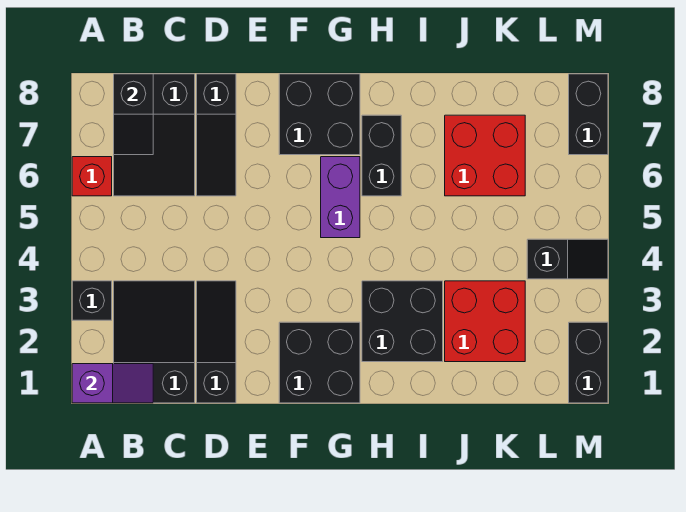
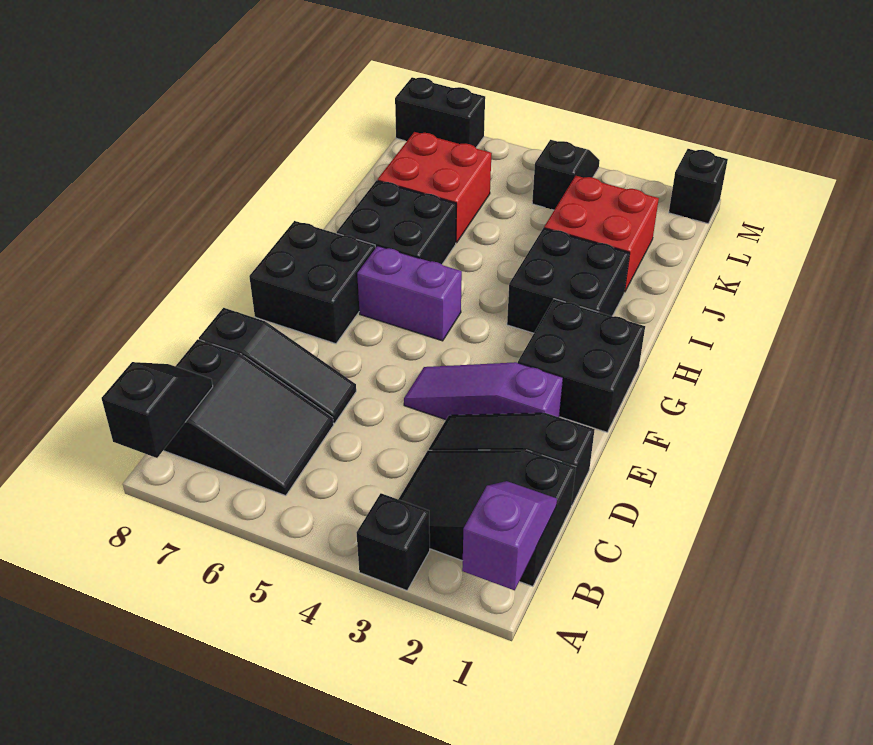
red 1x1 brick [72,157,112,196] -> none
black 1x2 slope [114,74,153,155] -> black 1x2 slope turned to [102,362,213,458]
none -> purple 1x3 slope [404,362,563,420]
black 1x2 brick [362,115,401,196] -> black 2x2 brick [337,180,456,264]
black 1x2 brick [569,322,608,403] -> black 1x1 brick [669,149,728,224]

